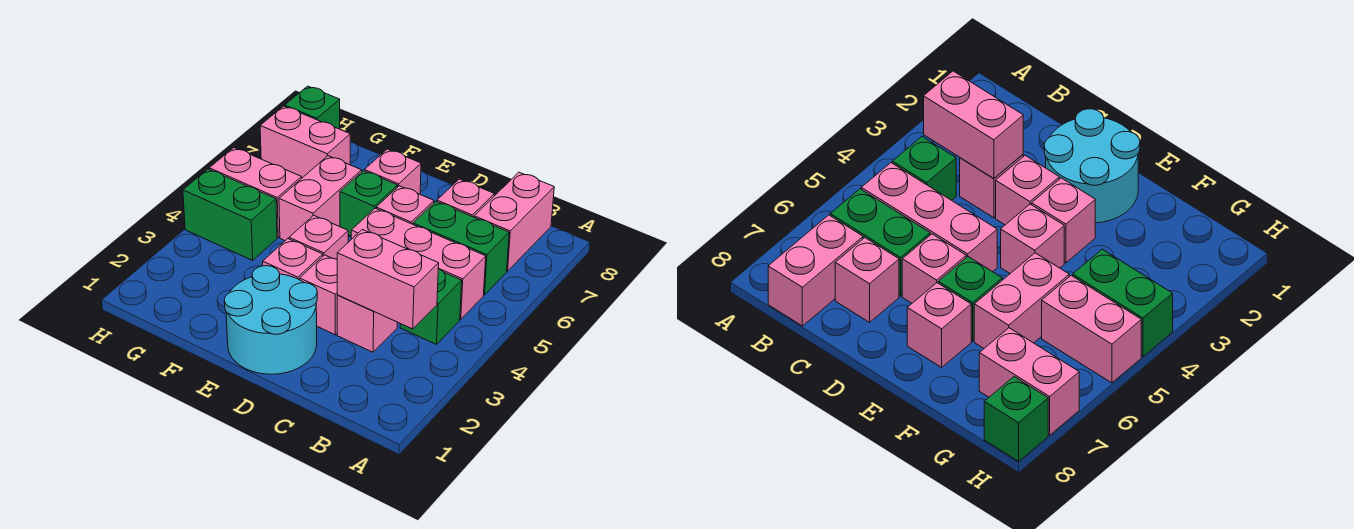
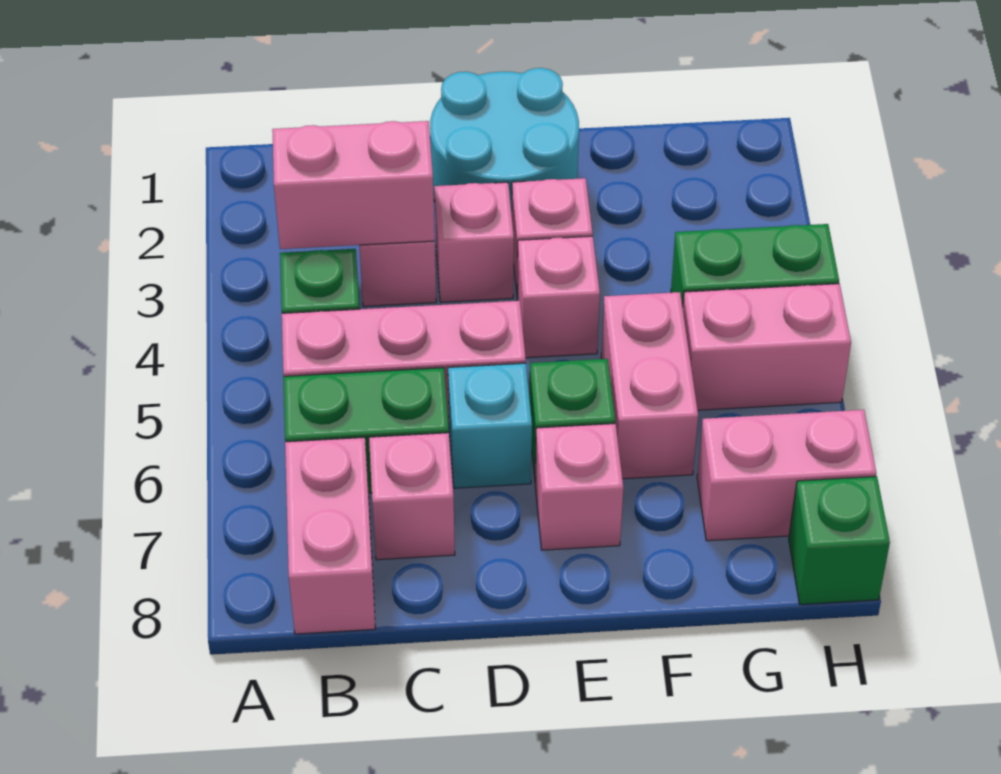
pink 1x1 brick [376,186,434,224] -> cyan 1x1 brick [448,363,532,488]

